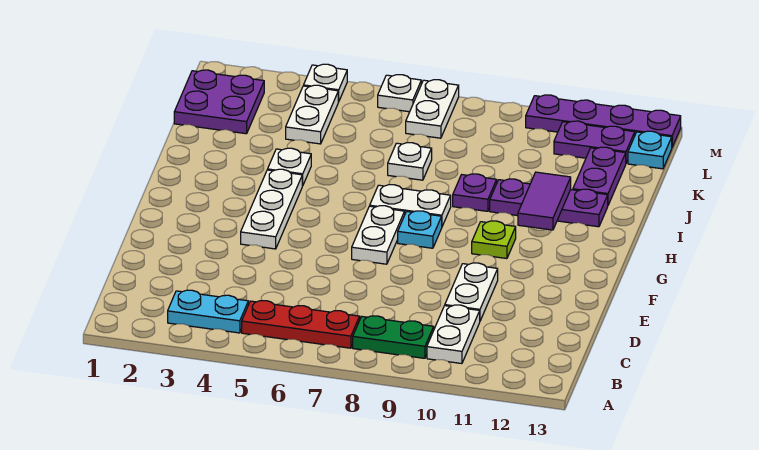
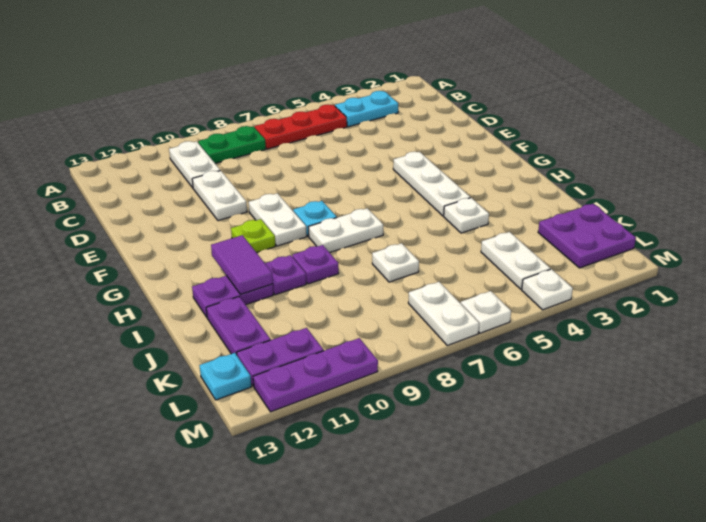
white 1x2 plate [352,206,405,264] -> white 1x2 plate moved to [249,193,307,246]
purple 1x4 plate [526,95,681,147] -> purple 1x3 plate [253,338,378,412]

